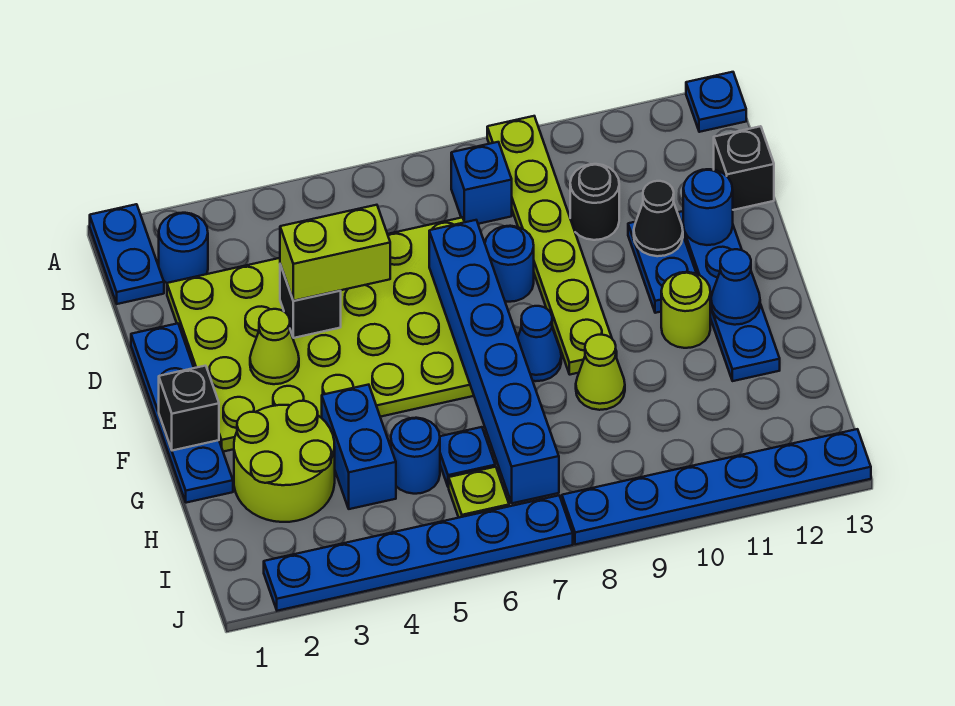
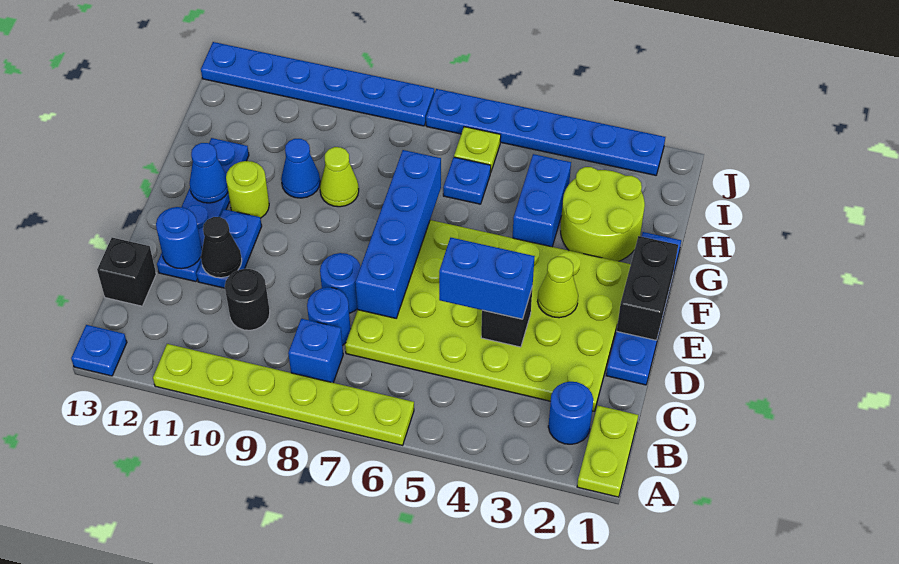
blue 1x2 plate [90,204,164,304] -> lime 1x2 plate [577,406,638,497]
lime 1x6 plate [487,116,617,375] -> lime 1x6 plate turned to [153,344,414,445]
lime 1x2 brick [280,205,390,301] -> blue 1x2 brick [439,238,535,319]
blue 1x6 brick [429,220,559,503] -> blue 1x4 brick [355,150,441,318]
black 1x1 brick [159,366,219,451] -> black 1x2 brick [617,236,678,340]
blue 1x1 cone [518,306,561,381] -> blue 1x1 cone moved to [281,139,320,198]
blue 1x1 round brick [391,418,440,494] -> blue 1x1 round brick moved to [307,287,351,345]

